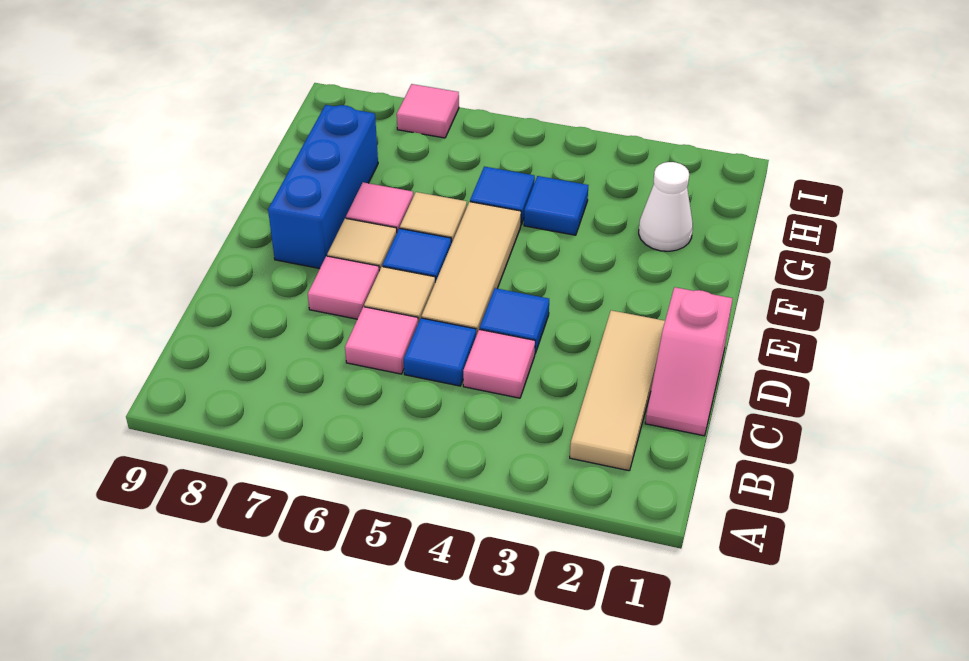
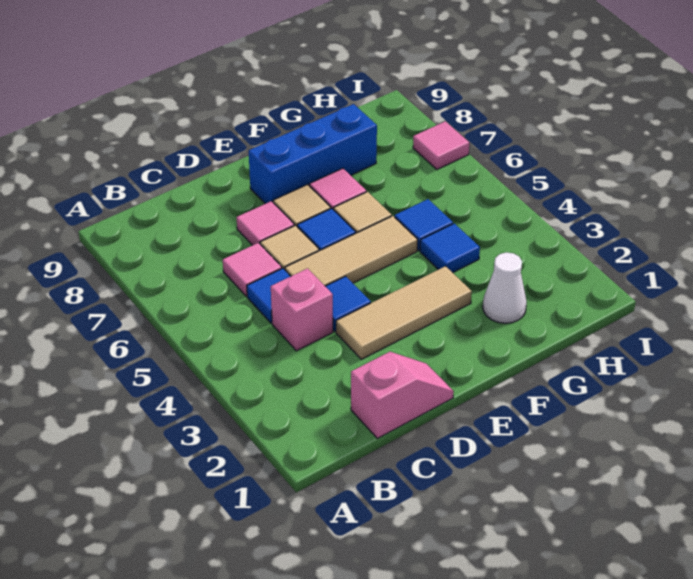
tan 1x3 tile [570,310,665,471] -> tan 1x3 tile moved to [336,266,472,359]
pink 1x2 slope [645,287,733,436] -> pink 1x2 slope turned to [351,352,454,438]
pink 1x1 tile [463,329,535,398] -> pink 1x1 brick [271,268,333,351]

